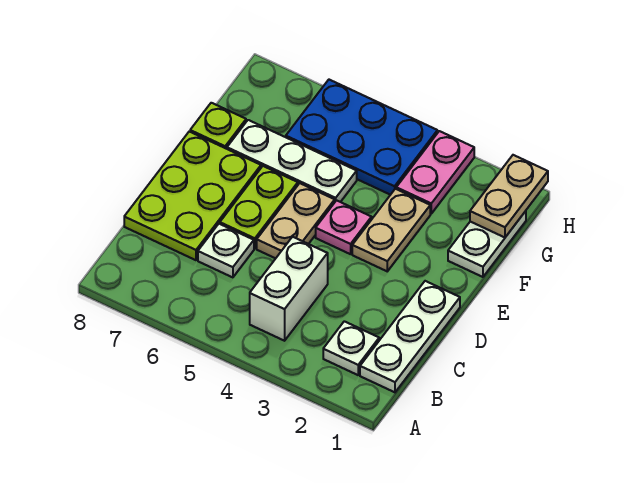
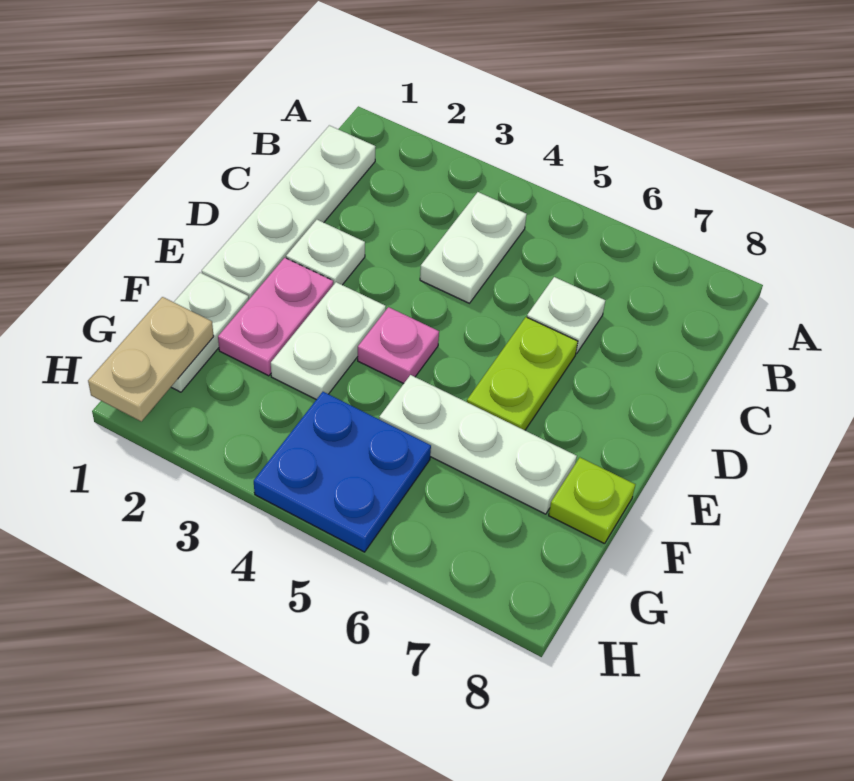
white 1x3 plate [360,281,460,392] -> white 1x4 plate [202,125,376,299]
white 1x1 plate [323,321,379,375] -> white 1x1 plate moved to [286,220,365,285]
white 1x2 brick [250,237,328,341] -> white 1x2 plate [420,192,527,303]
lime 2x3 plate [124,132,261,260] -> none
tan 1x2 plate [257,183,335,258] -> none
tan 1x2 plate [352,189,430,271] -> white 1x2 plate [271,282,386,400]
pink 1x2 plate [396,131,474,214] -> pink 1x2 plate moved to [218,258,333,376]
blue 2x3 plate [286,80,437,195] -> blue 2x2 plate [254,392,431,552]

